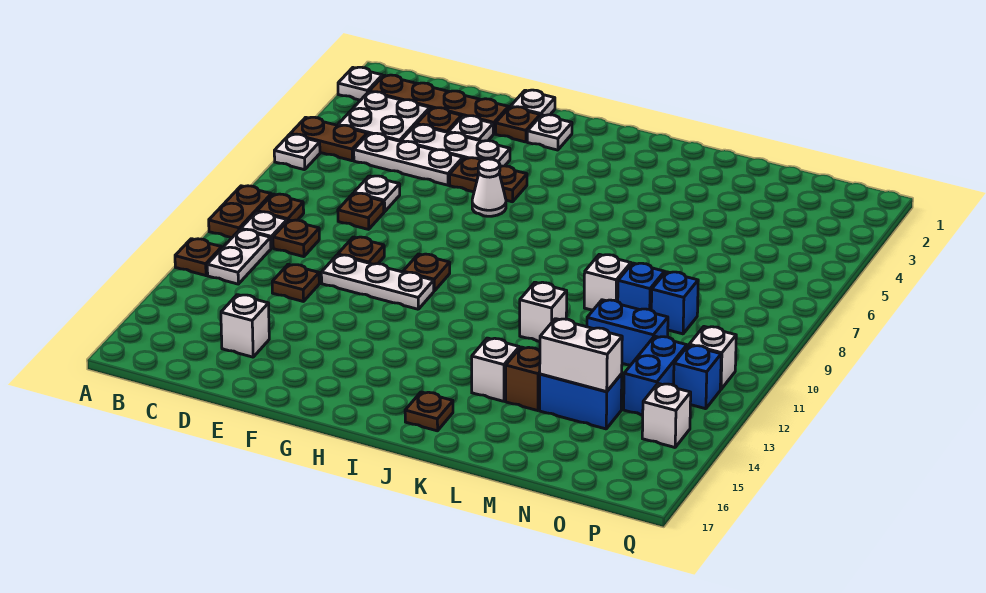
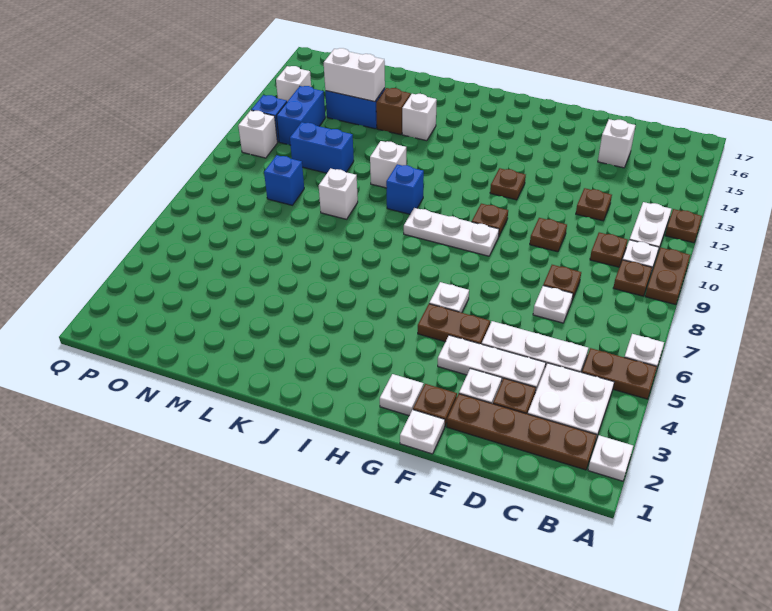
white 1x3 plate [321,255,434,309] -> white 1x3 plate moved to [404,208,499,256]
white 1x1 cone [472,159,506,216] -> white 1x1 plate [429,282,469,313]
brown 1x1 plate [405,392,453,431] -> brown 1x1 plate moved to [490,168,526,200]
blue 1x1 brick [618,263,664,310] -> blue 1x1 brick moved to [386,164,424,214]

